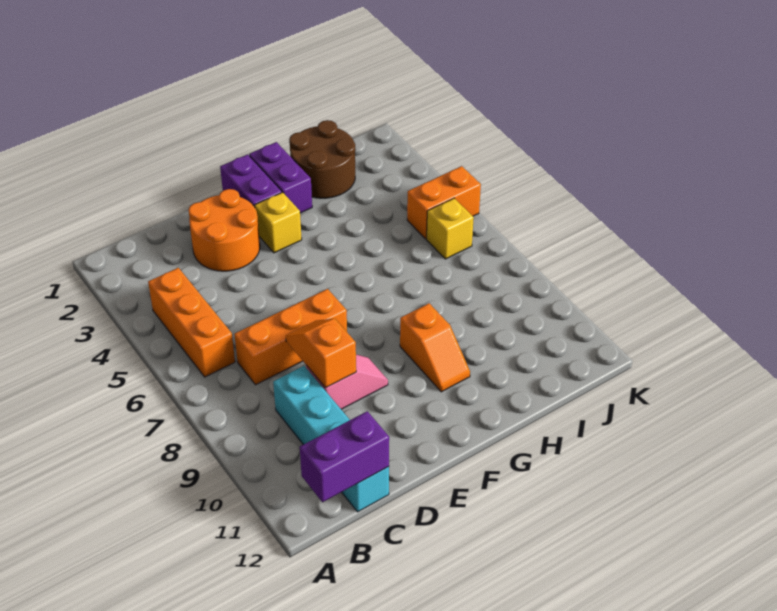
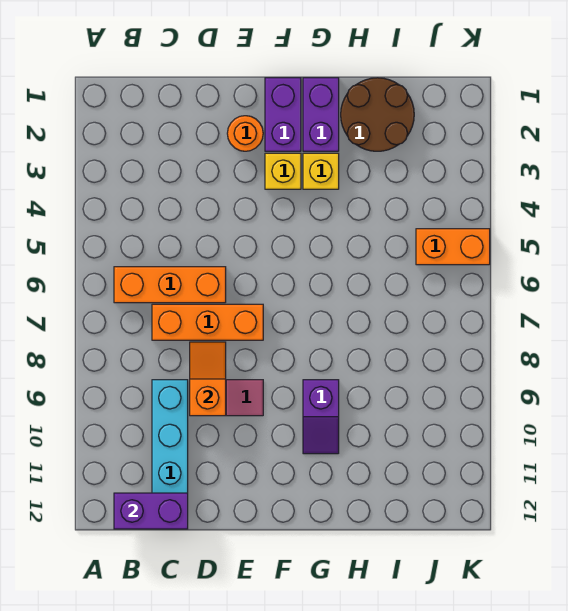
orange 1x3 brick [148,268,235,377] -> orange 1x3 brick turned to [114,267,226,303]
orange 2x2 round brick [188,189,260,271] -> orange 1x1 round brick [227,116,263,151]
orange 1x2 slope [400,303,470,392] -> purple 1x2 slope [303,380,339,454]
yellow 1x1 brick [427,198,474,259] -> yellow 1x1 brick moved to [303,153,339,189]

